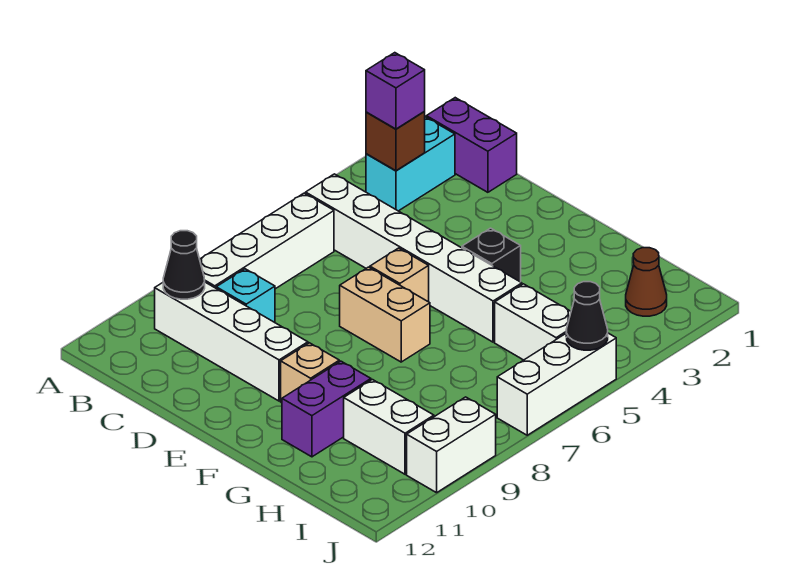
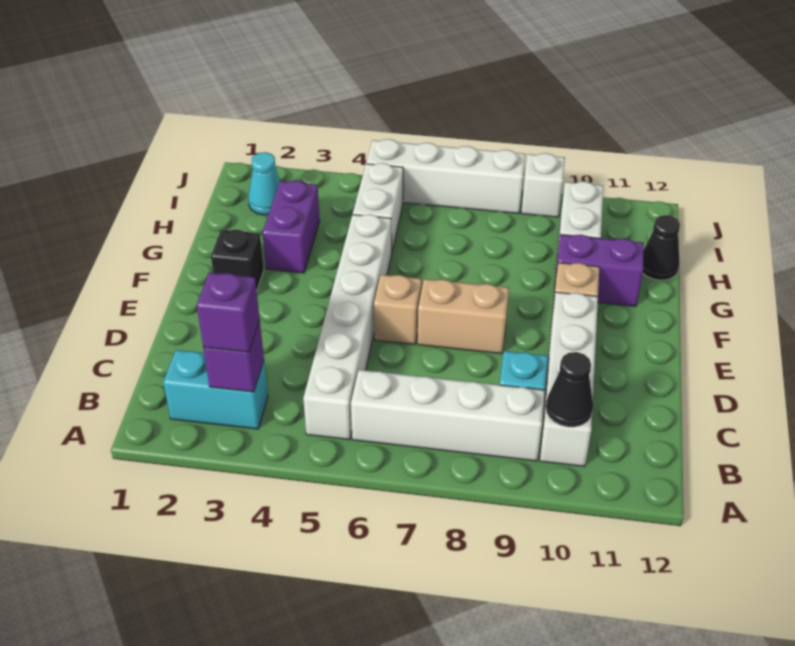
purple 1x2 brick [426,98,517,192] -> purple 1x2 brick moved to [262,181,320,273]
brown 1x1 brick [366,111,425,171] -> purple 1x1 brick [203,320,264,392]
tan 1x2 brick [340,267,430,362] -> tan 1x2 brick turned to [418,279,509,354]
black 1x1 brick [462,228,521,282] -> black 1x1 brick moved to [211,230,264,291]
brown 1x1 cone [626,248,667,316] -> cyan 1x1 cone [248,152,280,215]
white 1x3 brick [497,333,616,435] -> white 1x4 brick [366,139,525,213]
black 1x1 cone [566,282,608,350] -> black 1x1 cone moved to [643,215,680,280]
white 1x2 brick [407,397,496,493] -> white 1x1 brick [521,153,565,217]

